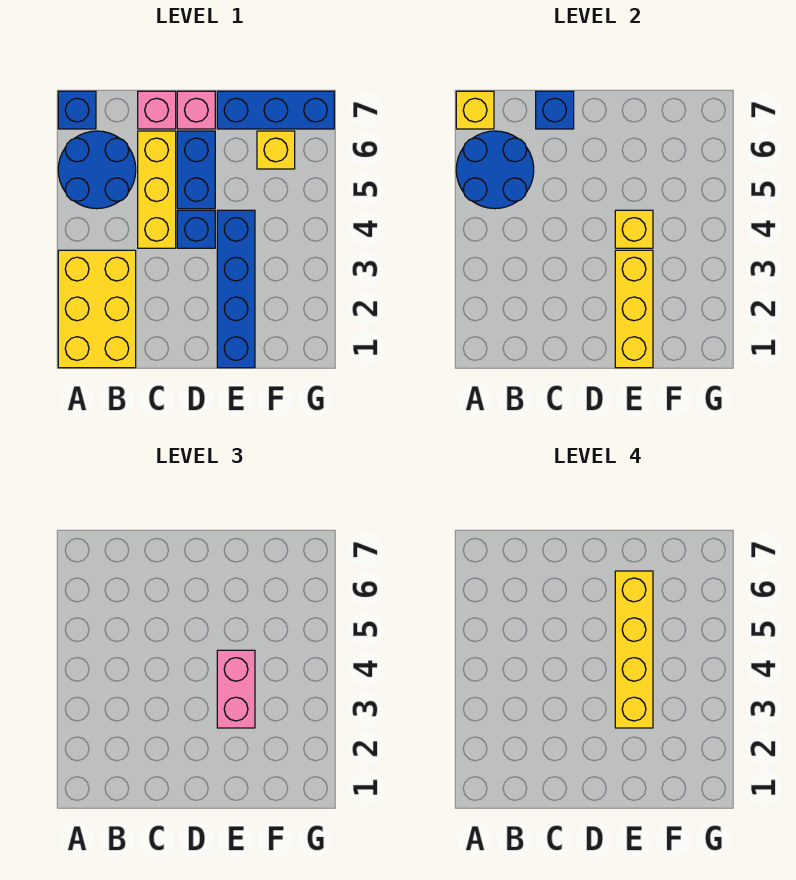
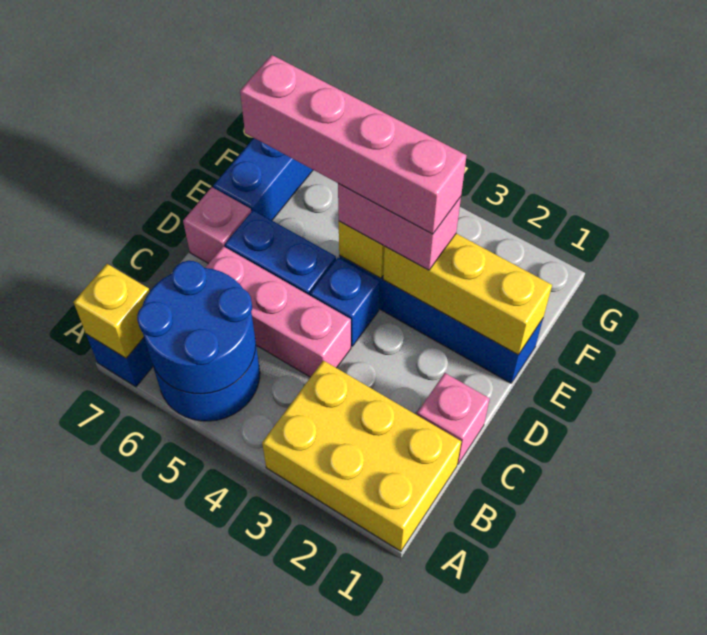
yellow 1x3 brick [138,131,176,248] -> pink 1x3 brick [205,246,351,377]
pink 1x1 brick [138,91,176,129] -> pink 1x1 brick moved to [417,373,490,464]
blue 1x1 brick [536,91,574,129] -> none
yellow 1x4 brick [615,571,653,728] -> pink 1x4 brick [240,55,466,234]
yellow 1x1 brick [257,131,295,169] -> none

